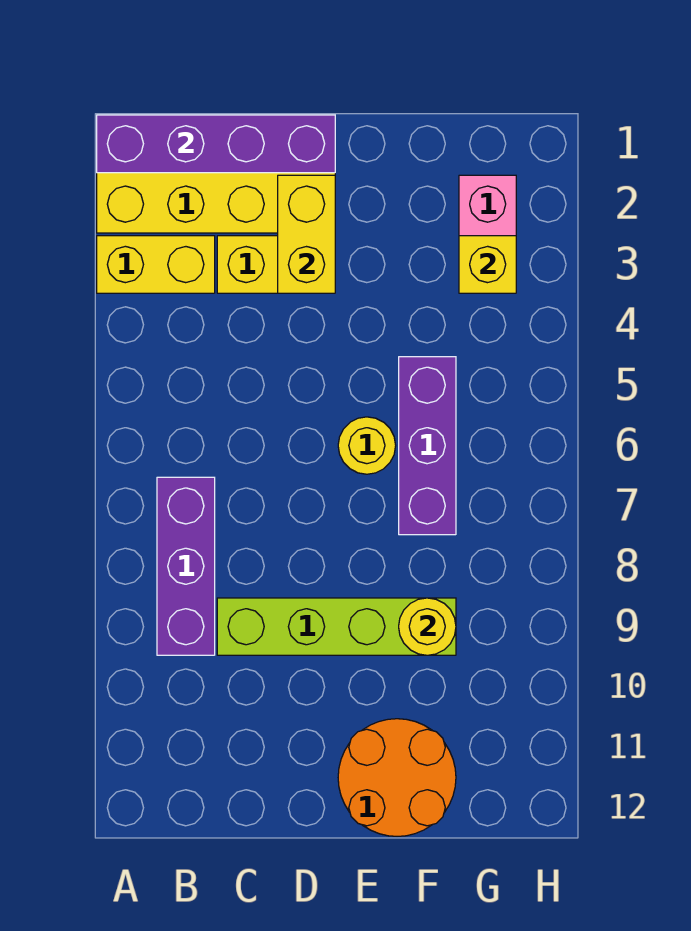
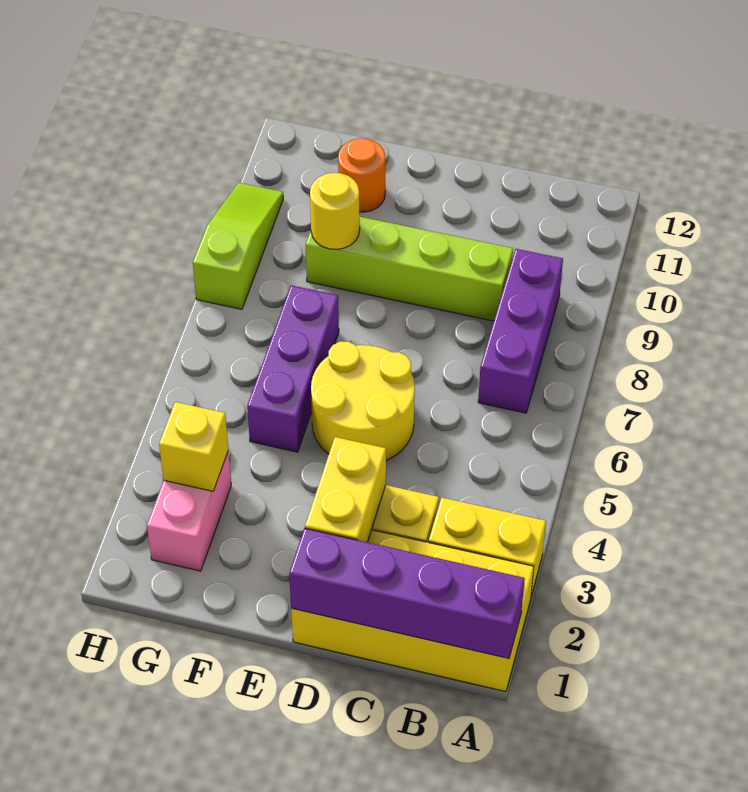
yellow 1x1 round brick [338,417,396,474] -> yellow 2x2 round brick [311,342,415,460]
orange 2x2 round brick [338,719,456,836] -> orange 1x1 round brick [338,138,385,212]
none -> lime 1x3 slope [193,183,283,309]

